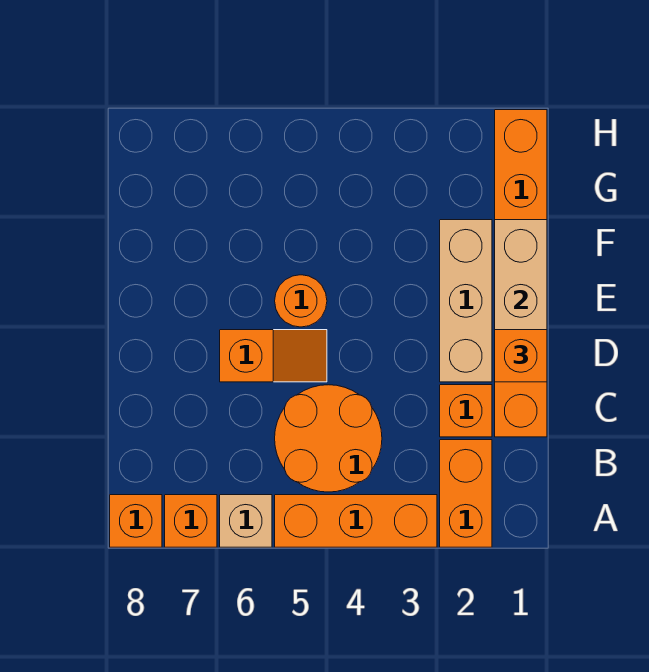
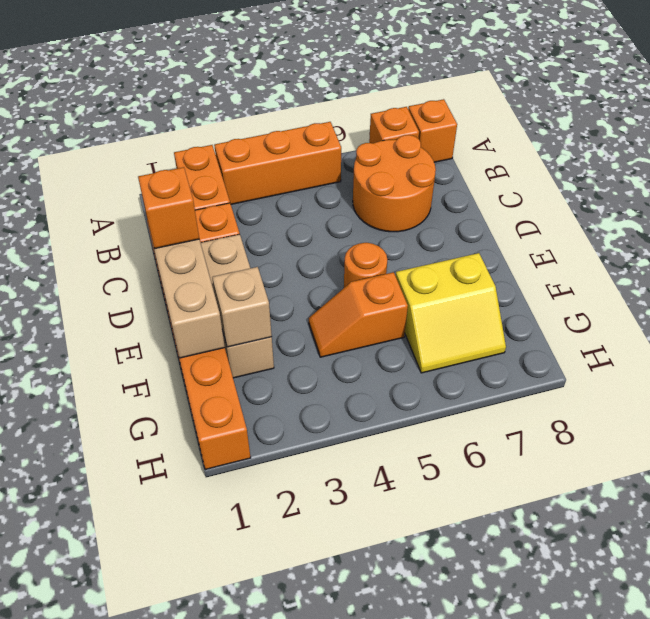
tan 1x1 brick [220,495,272,547] -> tan 1x1 brick moved to [212,267,272,347]
orange 2x2 round brick [275,385,382,492] -> orange 2x2 round brick moved to [353,135,436,232]
orange 1x2 slope [220,330,327,382] -> orange 1x2 slope moved to [309,272,408,357]
none -> yellow 2x2 slope [396,253,506,373]

